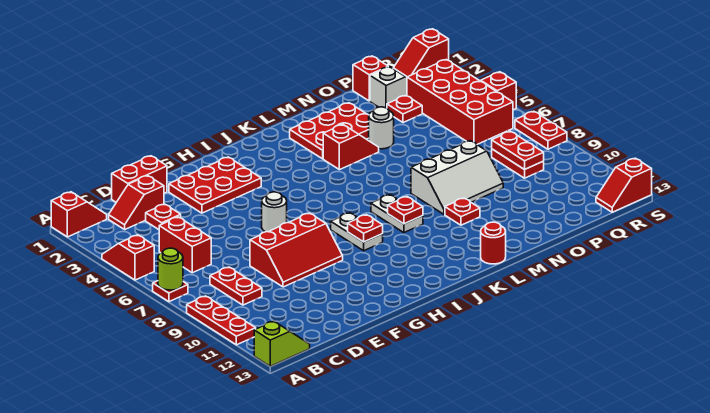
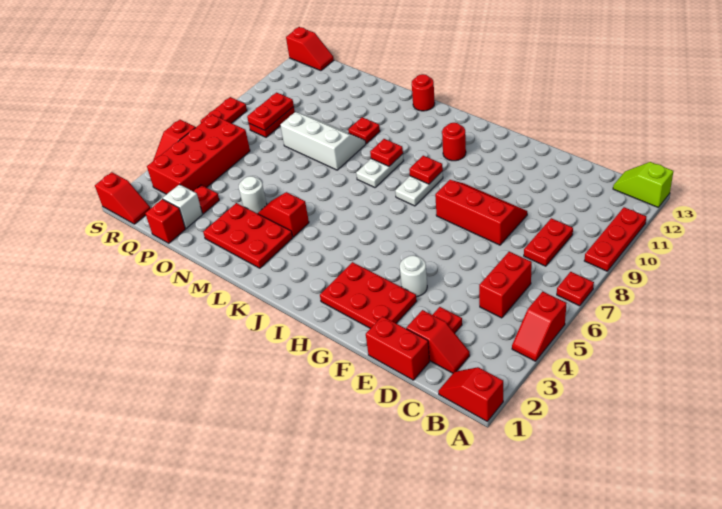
lime 1x1 round brick [158,248,183,290] -> none
white 1x1 round brick [262,192,287,232] -> white 1x1 round brick moved to [400,255,427,297]
none -> red 1x1 round brick [442,123,466,161]

